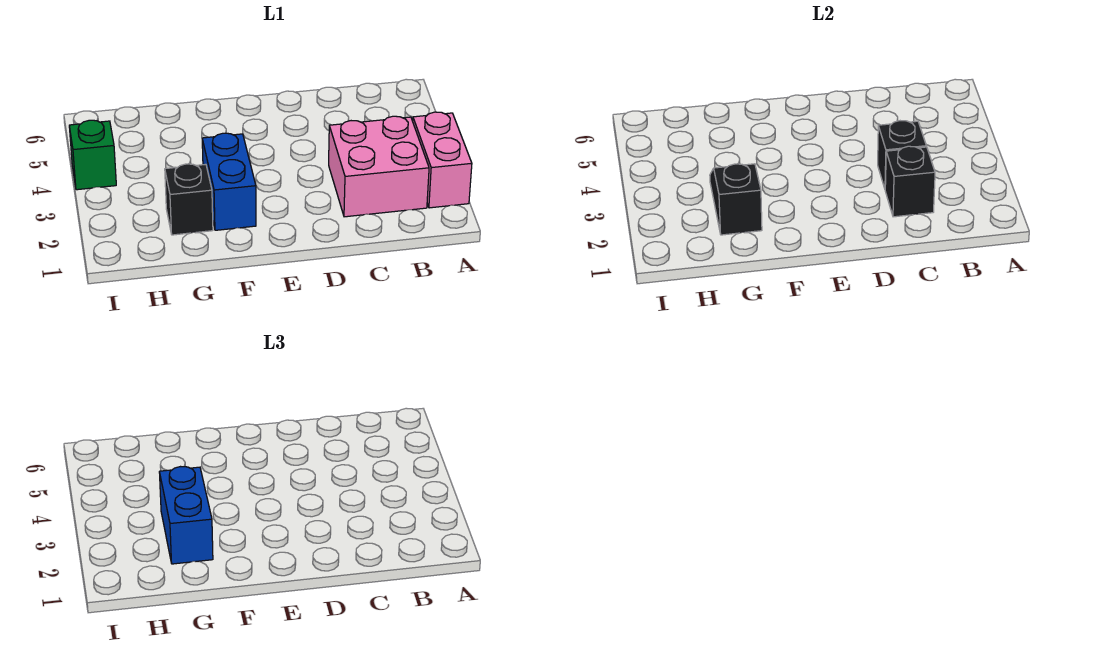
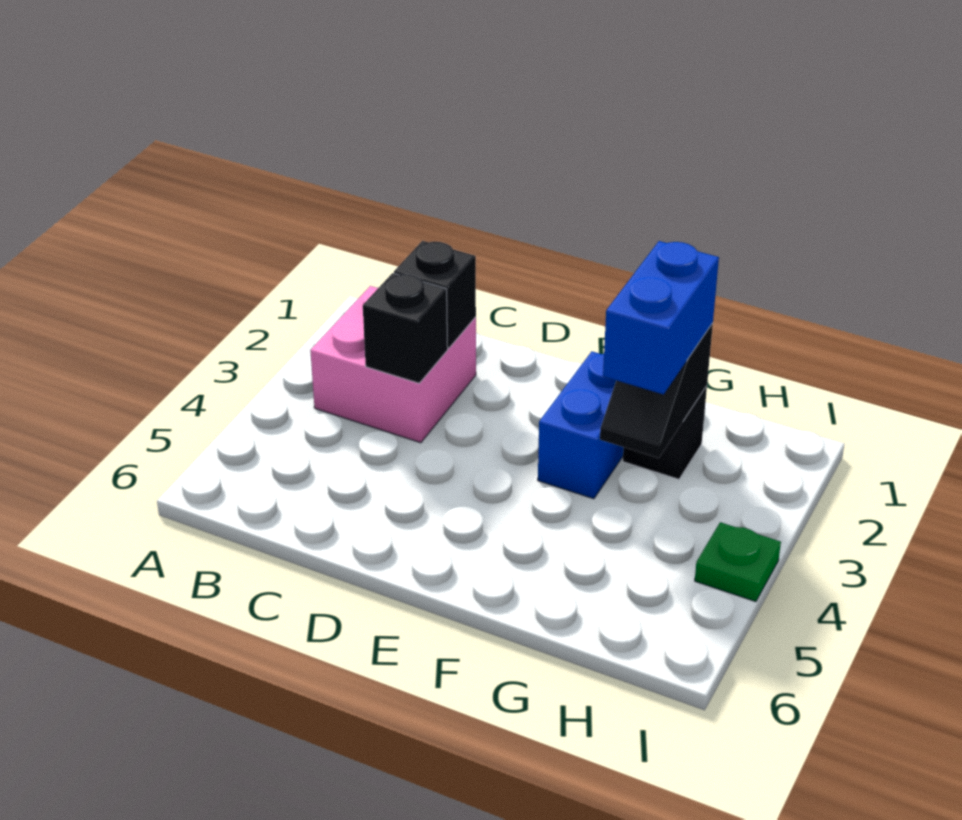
pink 1x2 brick [413,112,472,208] -> none
green 1x1 brick [69,120,116,190] -> green 1x1 plate [695,522,781,602]

